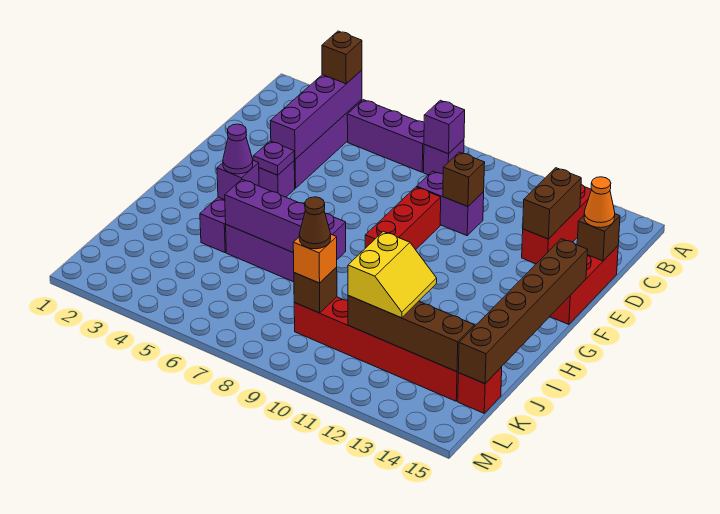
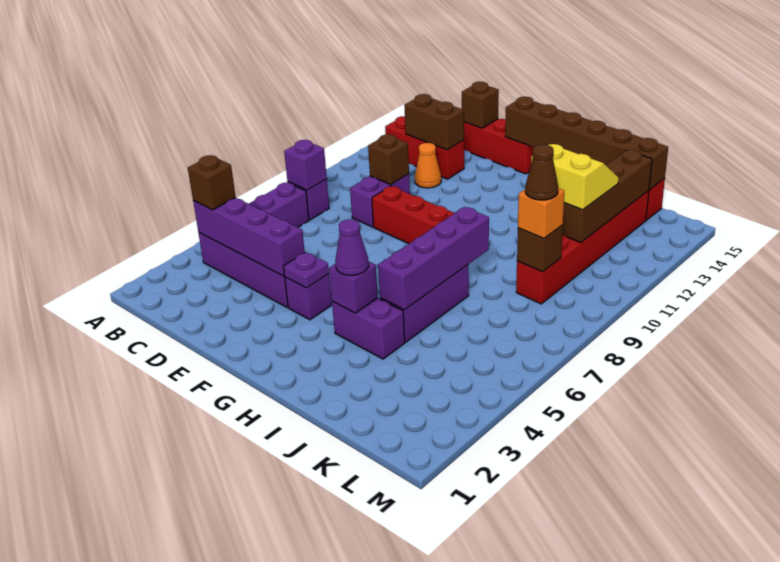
orange 1x1 cone [584,177,615,228] -> orange 1x1 cone moved to [415,143,441,188]

